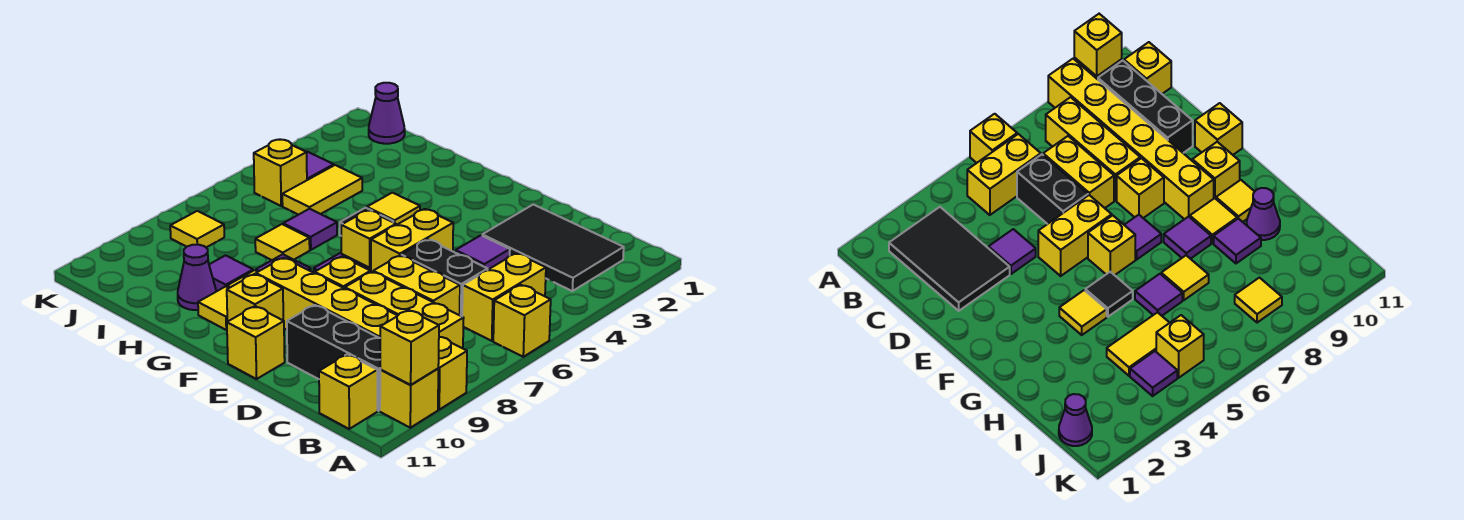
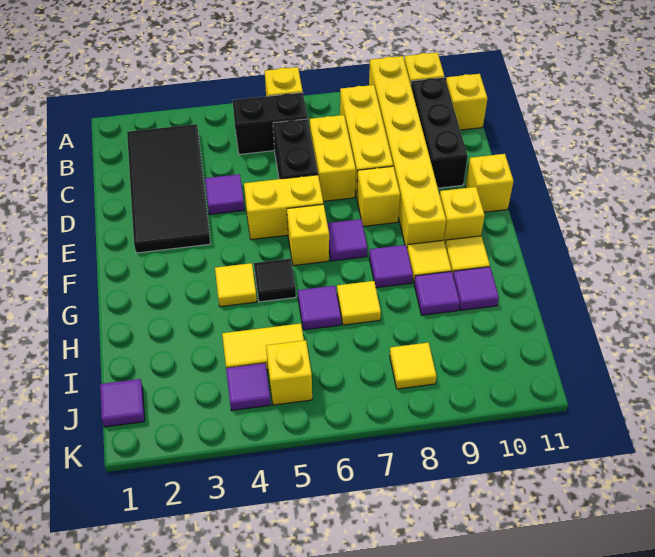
yellow 1x1 brick [380,310,439,385] -> none
black 2x3 tile [482,204,624,291] -> black 2x4 tile [127,124,211,253]
yellow 1x2 brick [462,253,546,341] -> black 1x2 brick [233,93,308,155]
purple 1x1 cone [178,245,216,310] -> purple 1x1 tile [453,267,499,310]
purple 1x1 cone [369,83,405,144] -> purple 1x1 tile [100,379,145,427]

